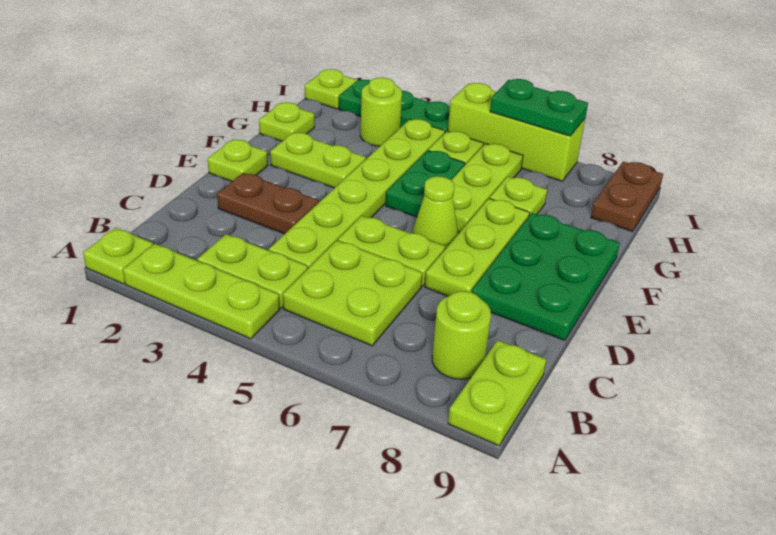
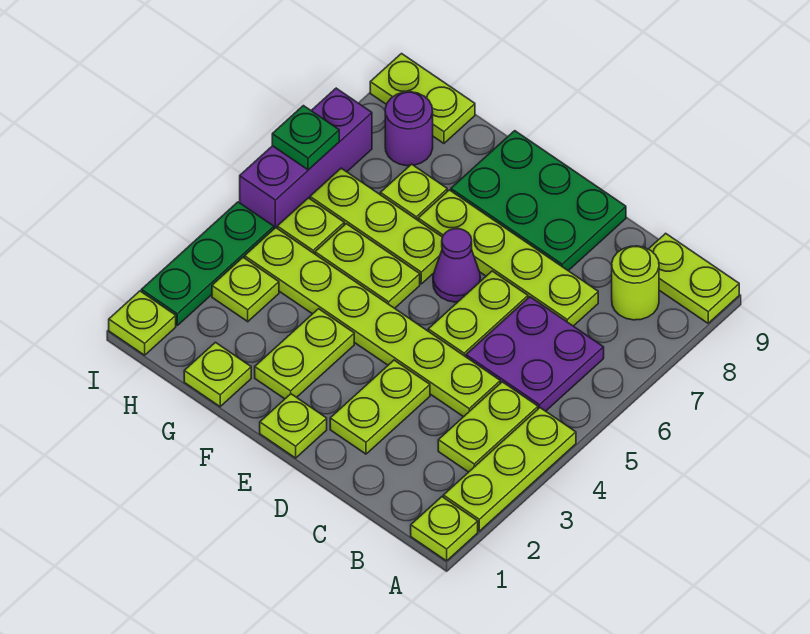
lime 2x2 plate [283,241,423,346] -> purple 2x2 plate [466,297,604,411]
brown 1x2 plate [217,173,319,234] -> lime 1x2 plate [330,360,430,454]
lime 1x3 plate [425,198,530,296] -> lime 1x4 plate [418,190,598,326]
lime 1x1 cone [413,176,458,249] -> purple 1x1 cone [433,229,480,302]
green 1x2 plate [385,150,465,217] -> lime 1x2 plate [315,224,420,308]
lime 1x1 round brick [360,78,402,146] -> lime 1x1 plate [212,257,279,322]
none -> purple 1x1 round brick [385,92,433,166]
brown 1x2 plate [591,162,663,232] -> lime 1x2 plate [370,54,475,143]
lime 1x3 brick [448,83,585,181] -> purple 1x3 brick [240,88,372,229]
green 1x2 plate [490,79,588,136] -> green 1x1 plate [272,106,339,170]

